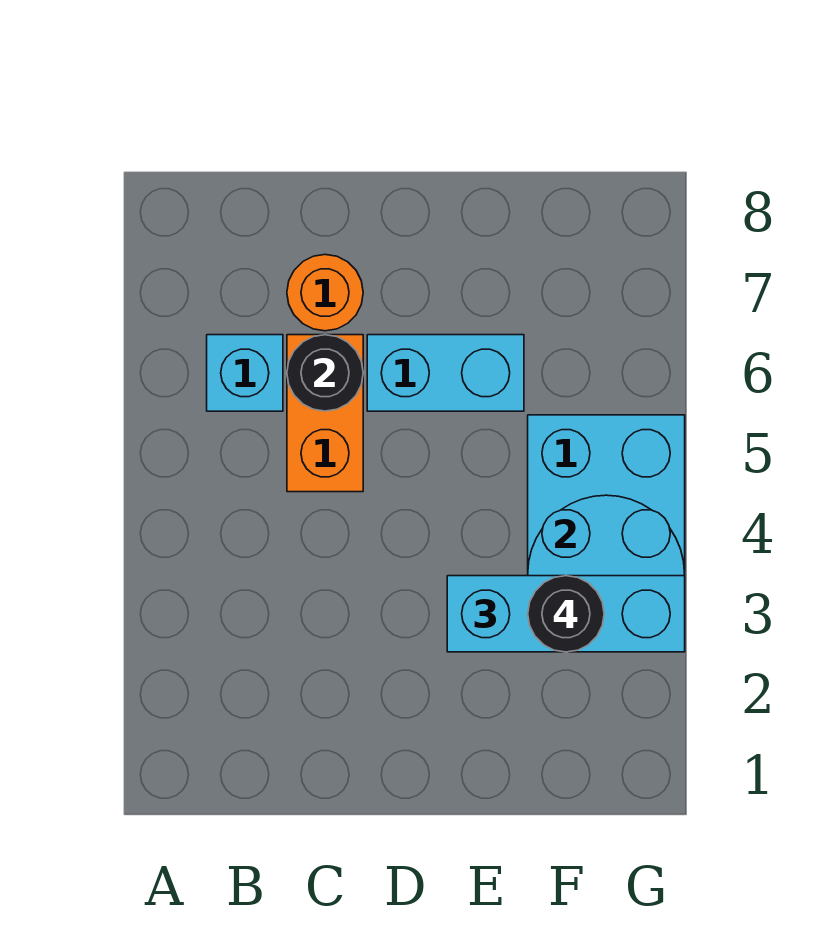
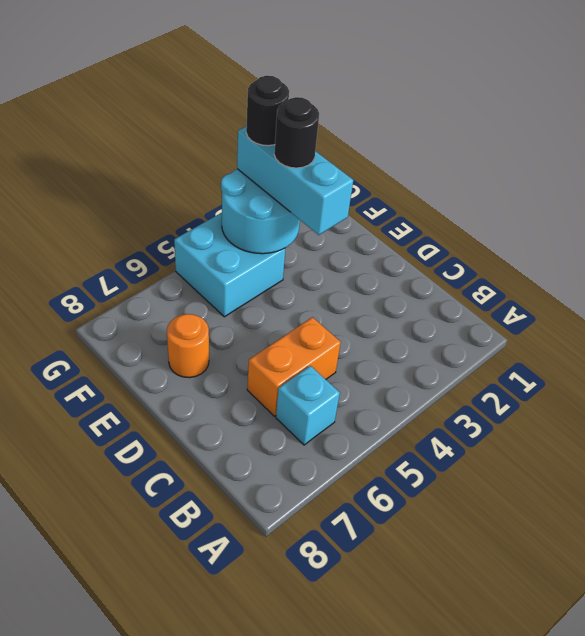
black 1x1 round brick [287,335,363,411] -> black 1x1 round brick moved to [246,76,289,146]
orange 1x1 round brick [287,255,363,331] -> orange 1x1 round brick moved to [167,314,209,378]
cyan 1x2 brick [367,335,524,411] -> none

